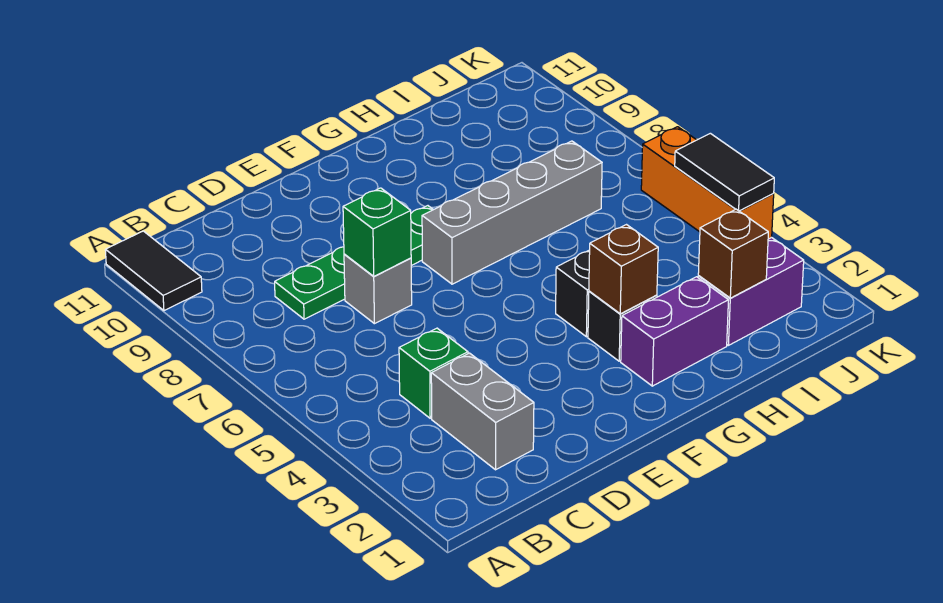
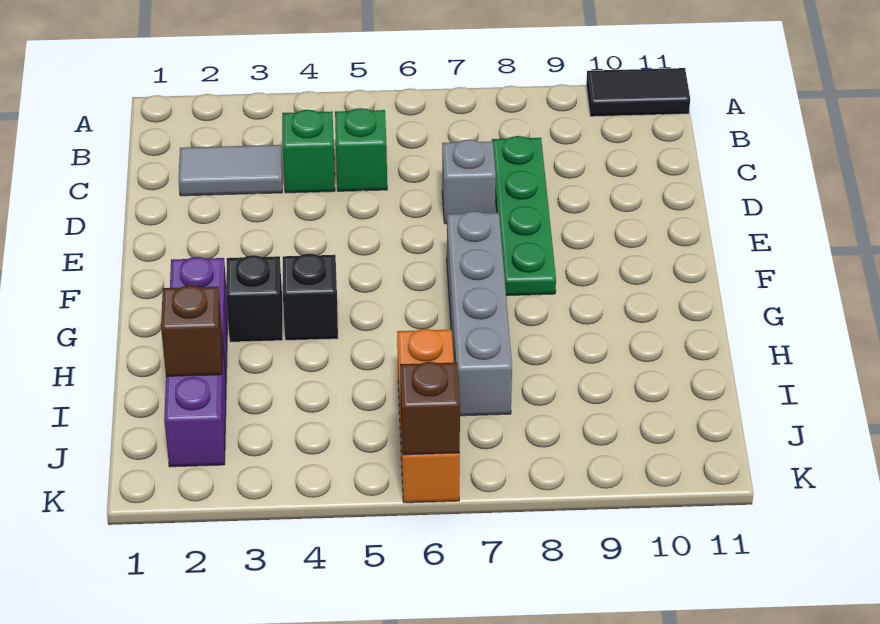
grey 1x2 brick [431,353,534,470] -> grey 1x2 tile [179,145,282,196]
green 1x1 brick [343,188,411,276] -> green 1x1 brick moved to [335,108,387,191]
brown 1x1 brick [589,225,658,314] -> brown 1x1 brick moved to [400,362,460,455]
orange 1x3 brick [641,127,774,239] -> orange 1x3 brick turned to [397,329,460,503]
black 1x2 tile [675,133,774,211] -> none

